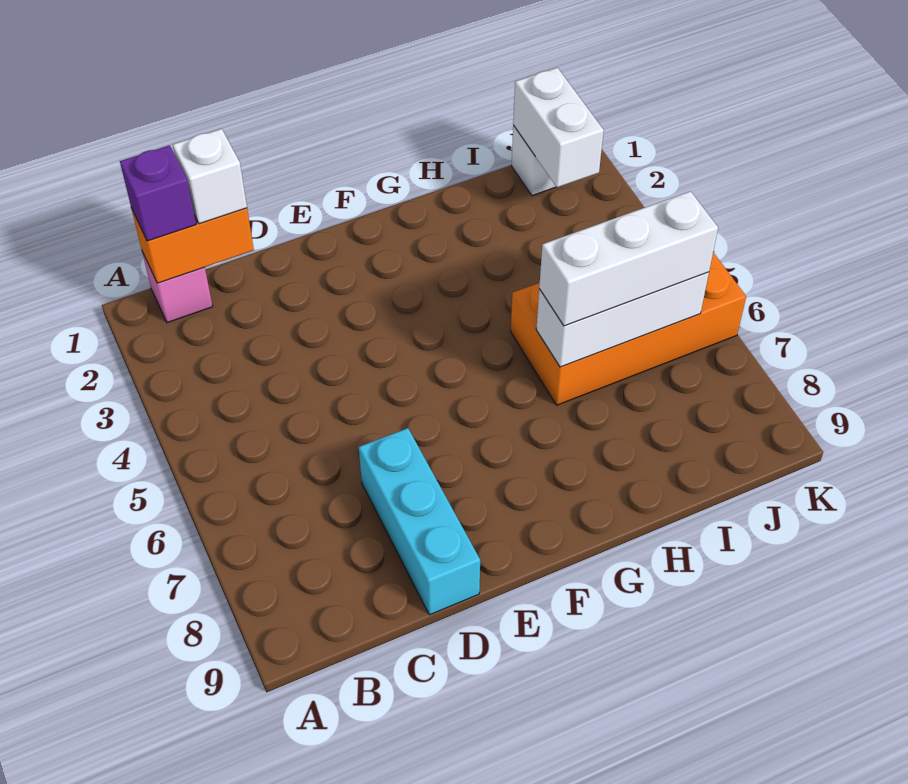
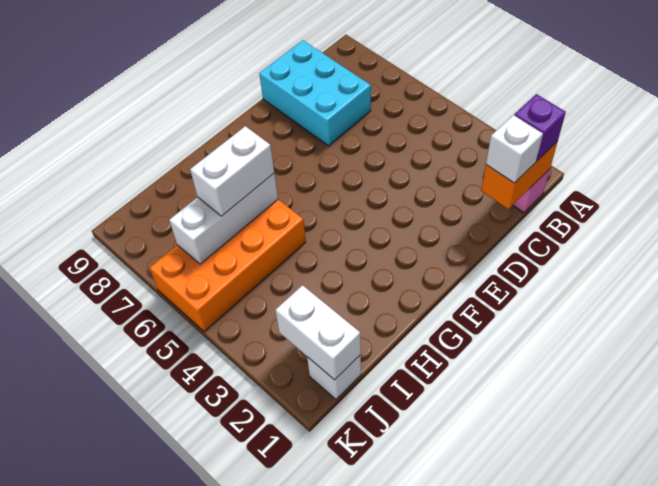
cyan 1x3 brick [359,428,480,615] -> cyan 2x3 brick [259,40,371,146]
white 1x3 brick [539,191,718,326] -> white 1x2 brick [190,126,274,216]

